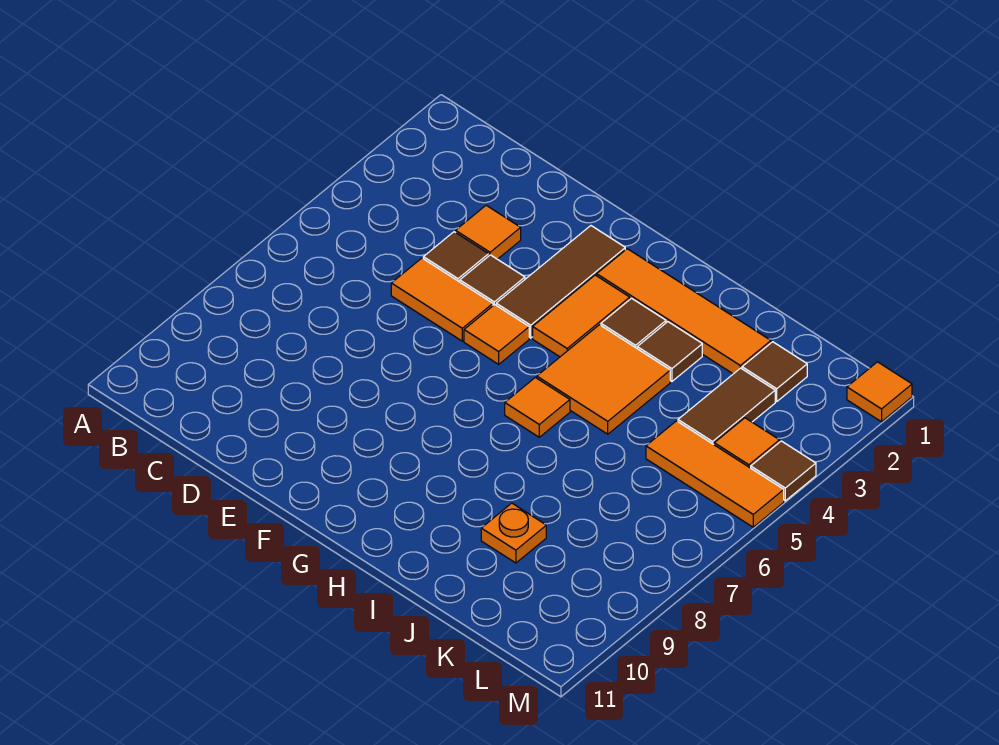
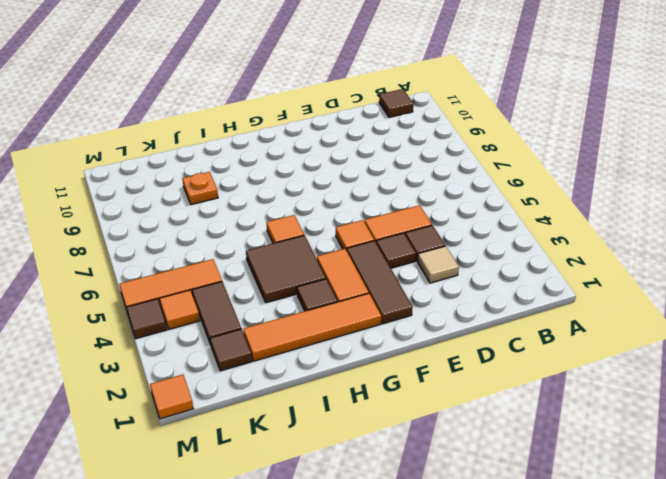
orange 1x1 tile [456,205,521,259] -> tan 1x1 tile [417,246,459,283]
orange 2x2 tile [537,325,670,434] -> brown 2x2 tile [246,235,326,303]
brown 1x1 tile [637,322,702,381] -> brown 1x1 tile moved to [379,89,413,117]

